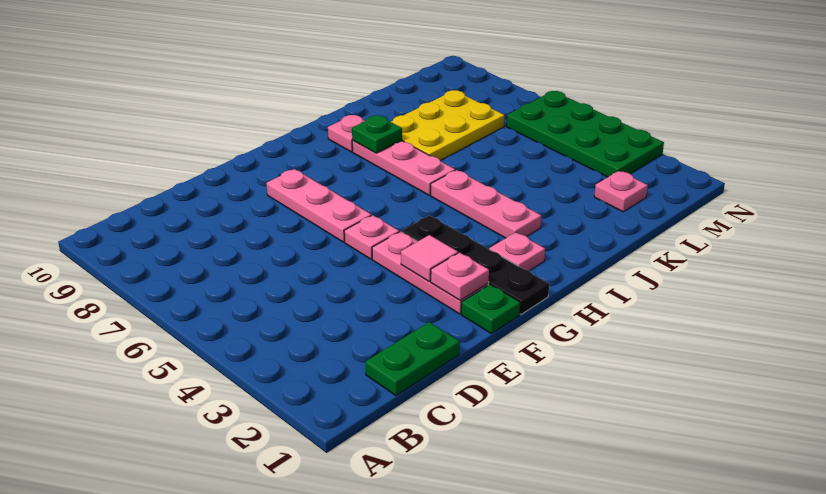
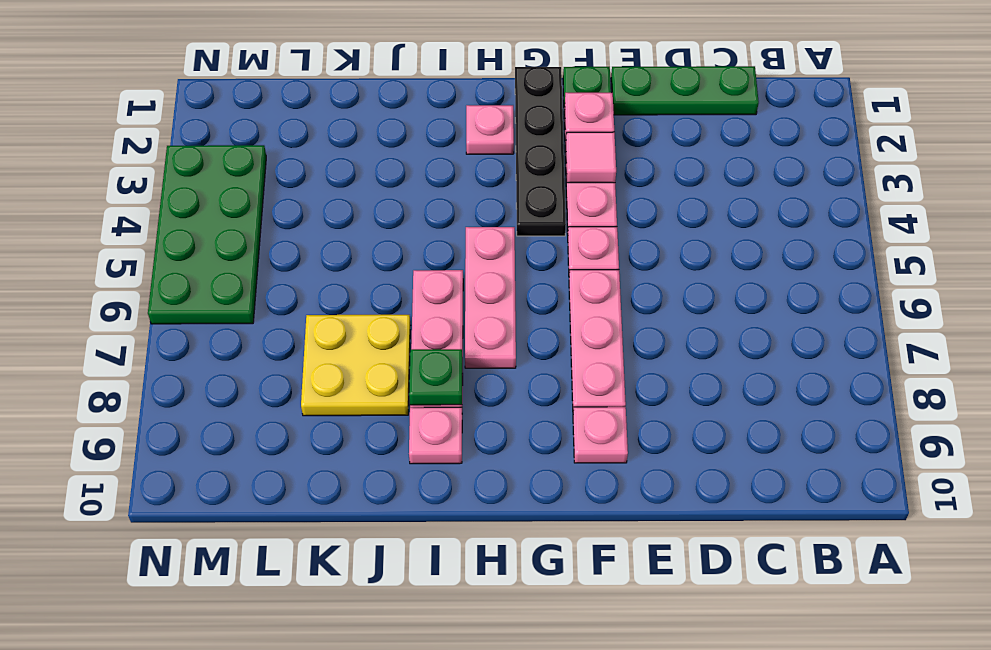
green 1x2 plate [365,322,460,396] -> green 1x3 plate [611,66,759,115]
pink 1x3 plate [431,170,541,238] -> pink 1x3 plate moved to [465,227,516,368]
yellow 2x3 plate [391,90,504,161] -> yellow 2x2 plate [301,315,410,416]
pink 1x1 plate [594,171,648,212] -> pink 1x1 plate moved to [573,407,628,463]

